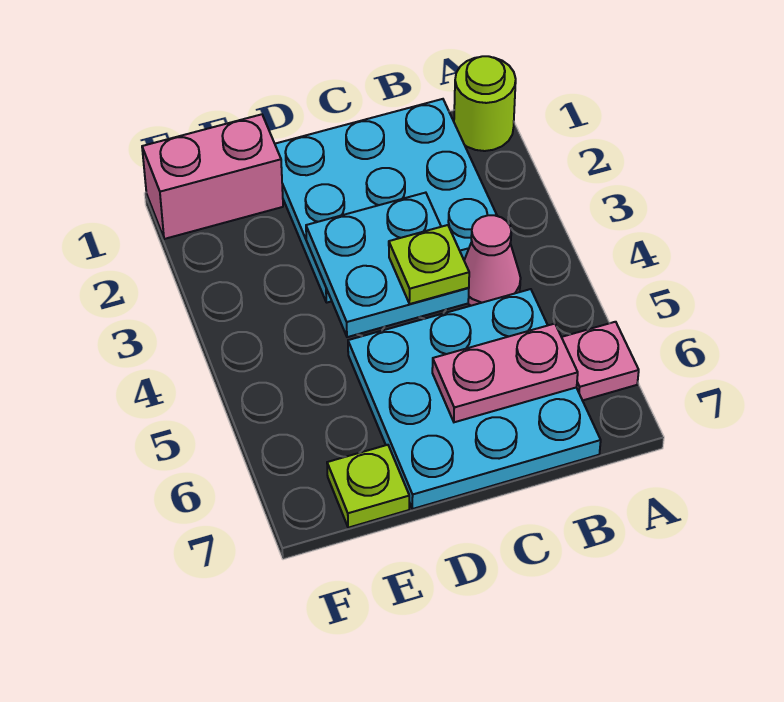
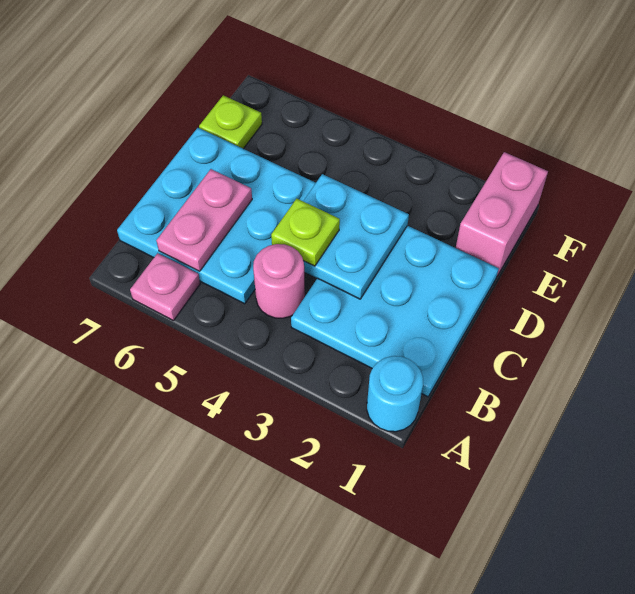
lime 1x1 round brick [454,56,516,151] -> cyan 1x1 round brick [367,356,423,432]
pink 1x1 cone [464,215,521,306] -> pink 1x1 round brick [253,244,305,318]

